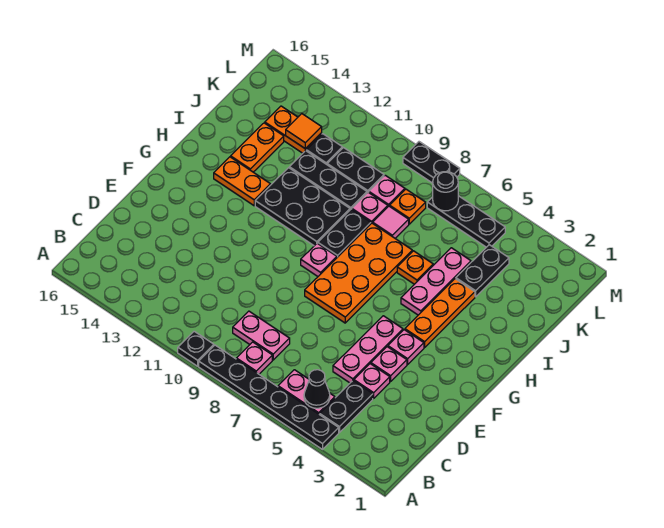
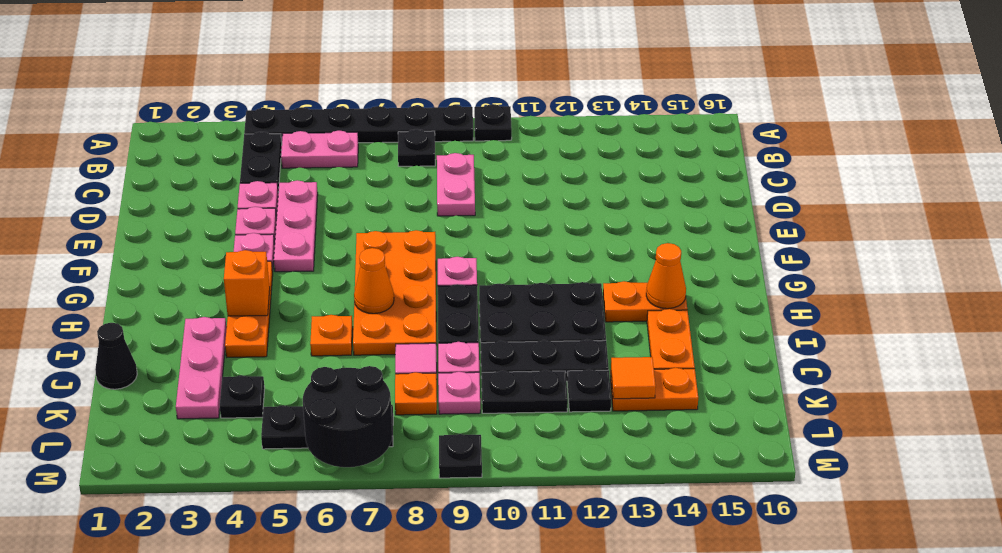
black 1x1 cone [304,370,330,408] -> black 1x1 cone moved to [95,323,137,389]
pink 1x1 plate [236,342,272,374] -> black 1x1 plate [398,129,435,166]
pink 1x2 plate [233,311,290,360] -> pink 1x2 plate turned to [437,153,475,216]
none -> orange 1x1 brick [224,250,270,316]
pink 1x3 plate [401,248,471,315] -> pink 1x3 plate moved to [176,317,227,419]
none -> orange 1x1 cone [354,248,394,314]
none -> orange 1x1 cone [646,243,686,309]
black 1x2 plate [456,245,509,297] -> black 1x1 plate [220,375,265,418]
black 1x1 round brick [433,172,458,211] -> black 2x2 round brick [303,366,392,467]
black 1x2 plate [403,142,460,183] -> black 1x1 plate [439,434,482,478]

